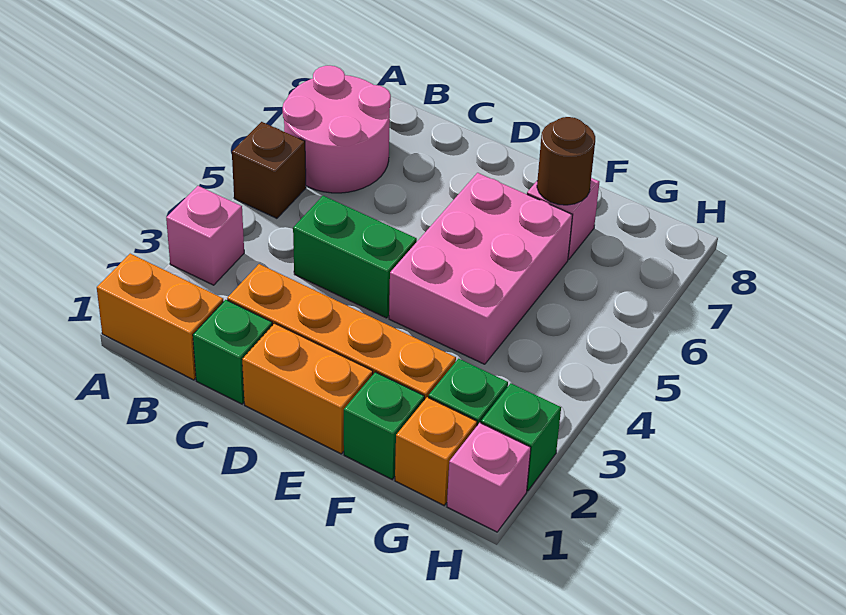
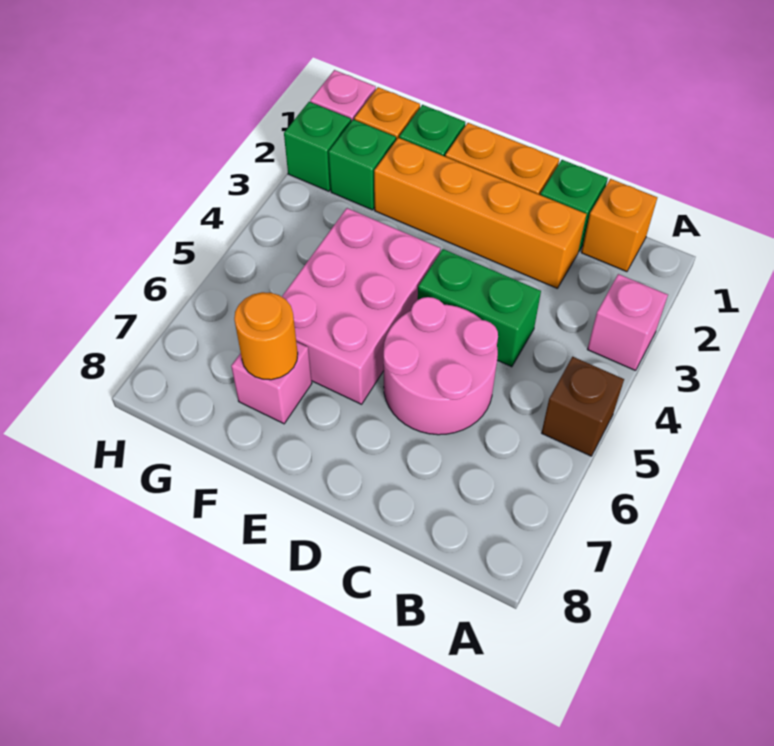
orange 1x2 brick [97,254,223,380] -> orange 1x1 brick [581,179,657,272]
pink 2x2 round brick [283,66,391,193] -> pink 2x2 round brick moved to [384,297,498,435]
brown 1x1 round brick [537,117,595,205] -> orange 1x1 round brick [234,292,298,380]

